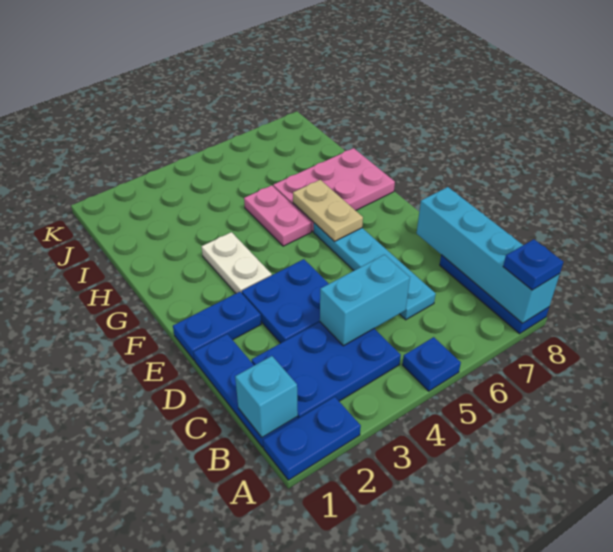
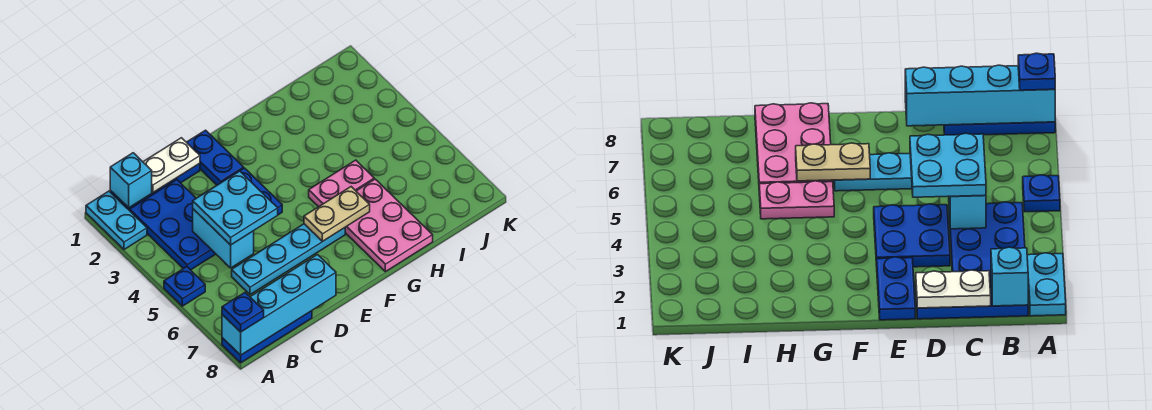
blue 1x2 plate [263,397,361,480] -> cyan 1x2 plate [86,191,147,249]
none -> cyan 2x2 plate [193,171,278,245]
white 1x2 plate [201,232,272,293] -> white 1x2 plate moved to [143,138,200,192]

